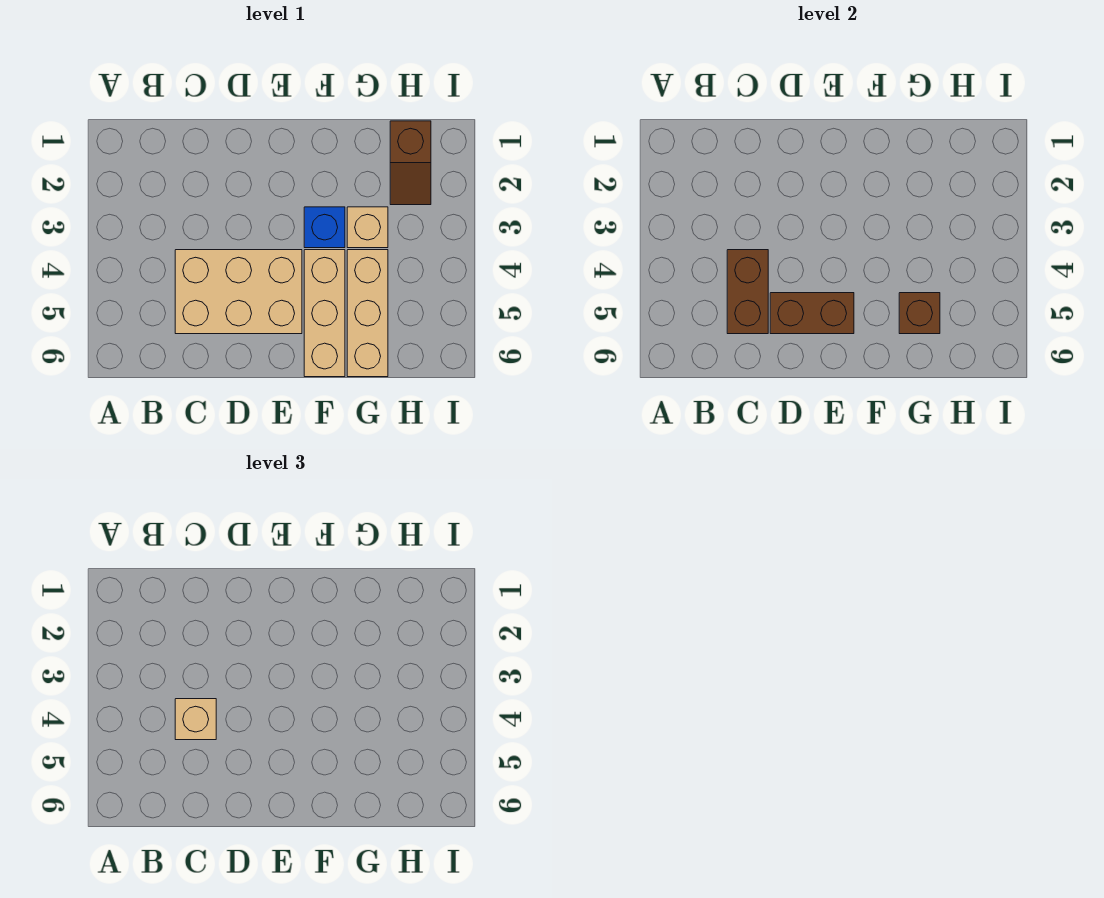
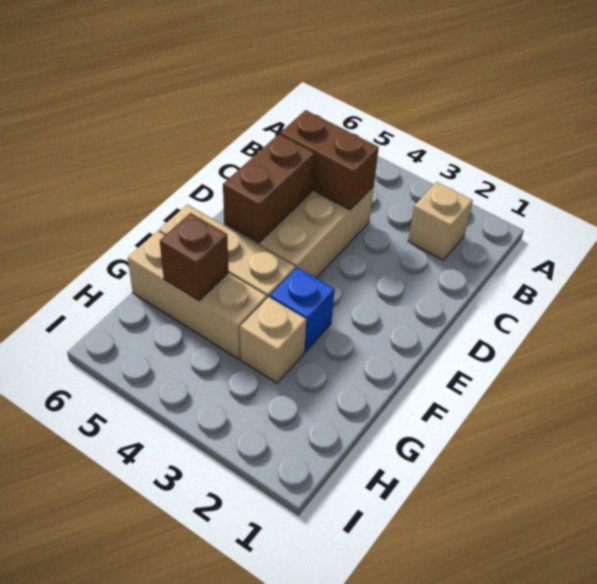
tan 1x1 brick [175,699,216,740] -> tan 1x1 brick moved to [408,182,473,260]
brown 1x2 slope [390,121,431,205] -> none

